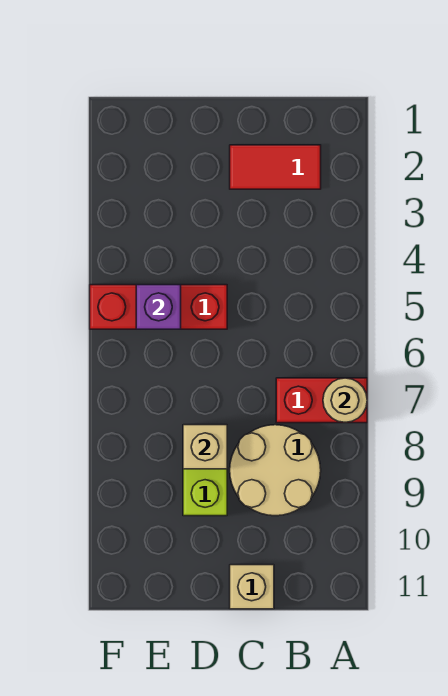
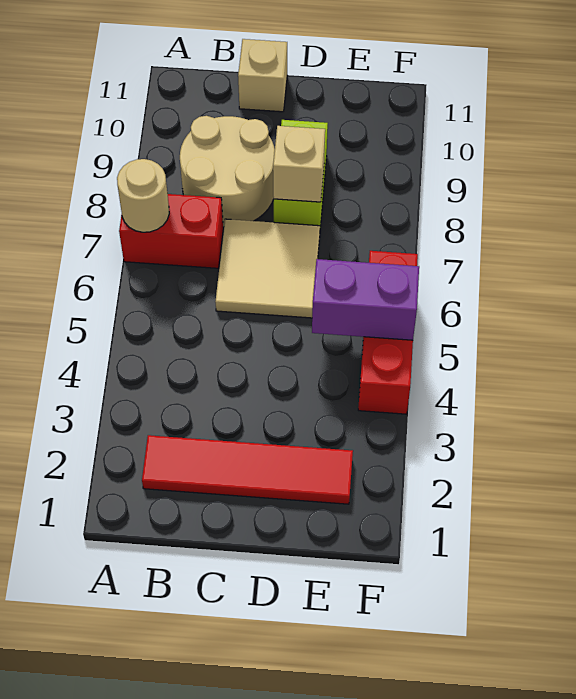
red 1x2 tile [230,145,321,189] -> red 1x4 tile [142,435,353,504]
none -> tan 2x2 tile [215,219,320,318]
red 1x3 brick [90,285,227,329] -> red 1x3 brick turned to [358,251,418,414]
purple 1x1 brick [136,285,181,329] -> purple 1x2 brick [312,259,419,340]

